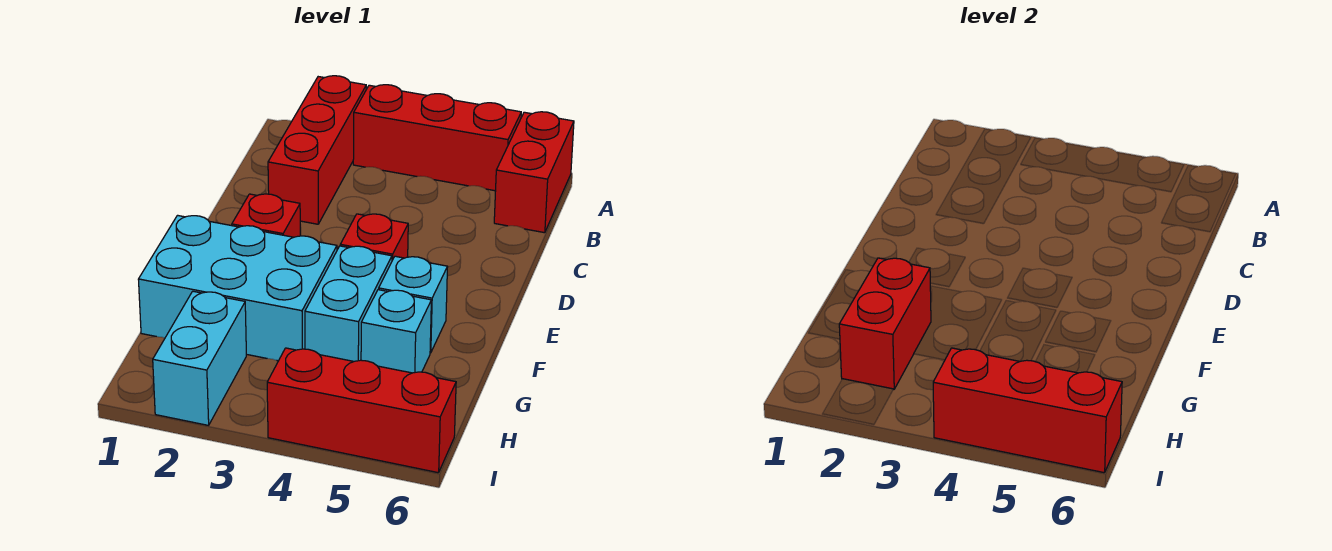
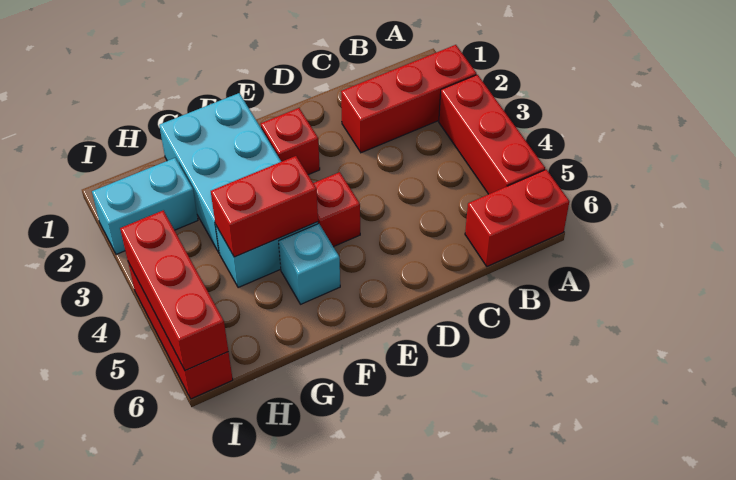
red 1x2 brick [839,258,931,389] -> red 1x2 brick moved to [211,156,318,257]
cyan 1x1 brick [361,290,431,373] -> none

